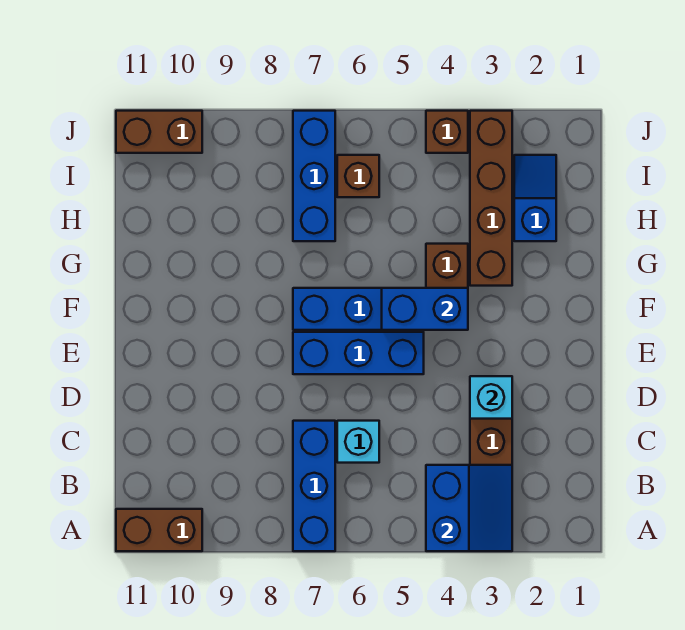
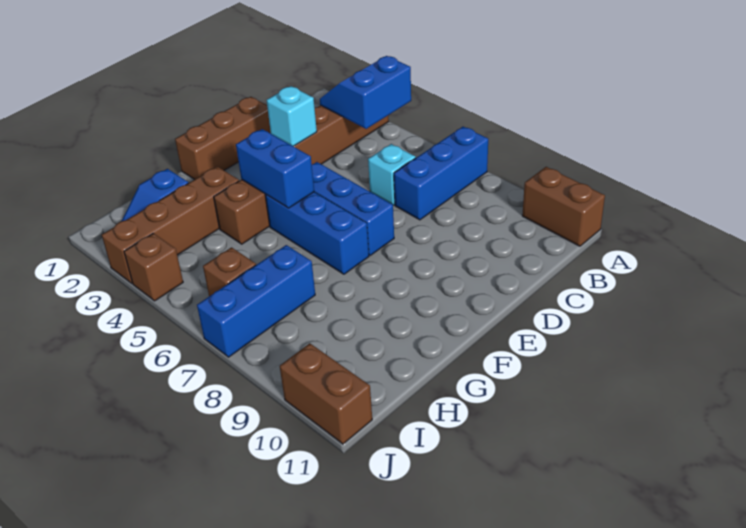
none -> brown 1x3 brick [175,97,271,180]

